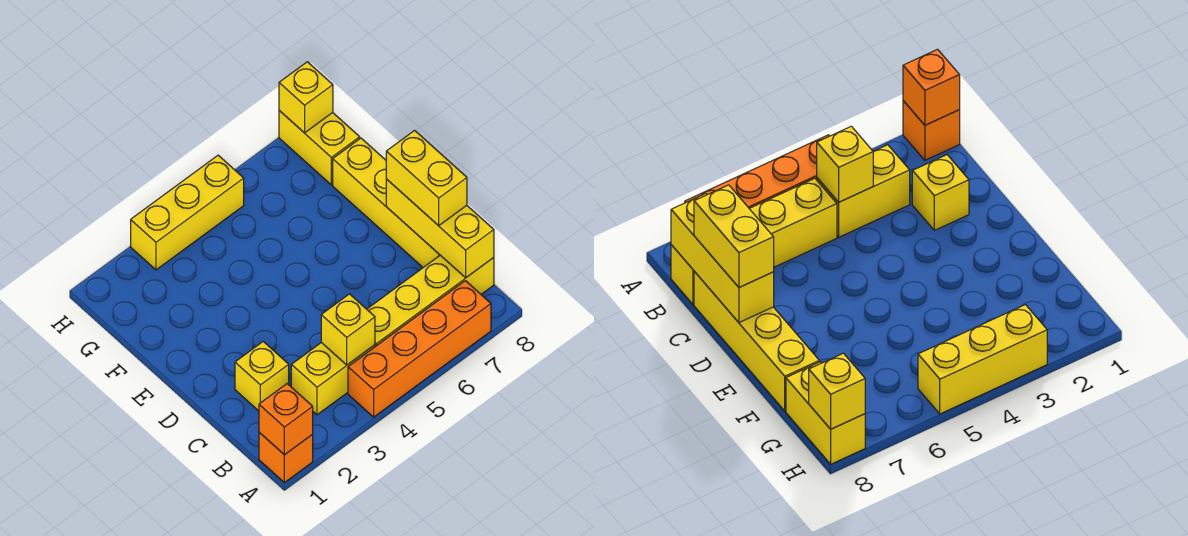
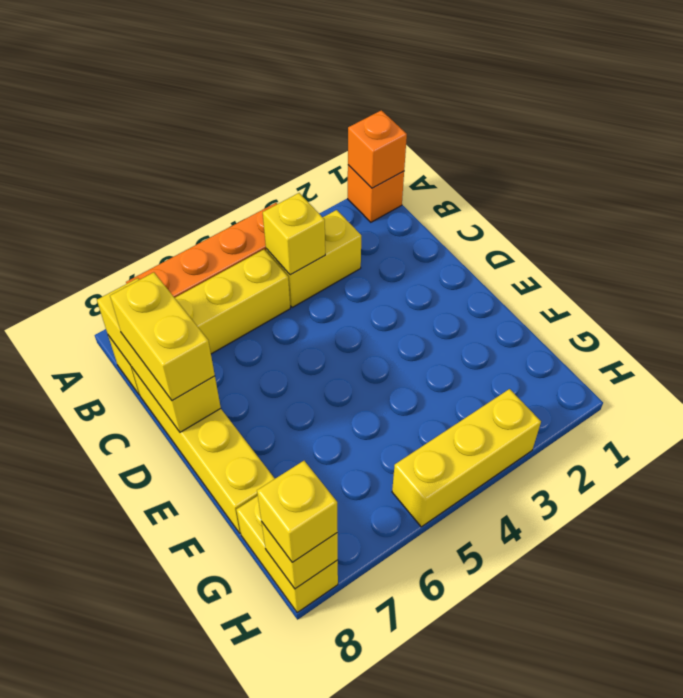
yellow 1x1 brick [235,341,289,411] -> yellow 1x1 brick moved to [257,461,338,562]

